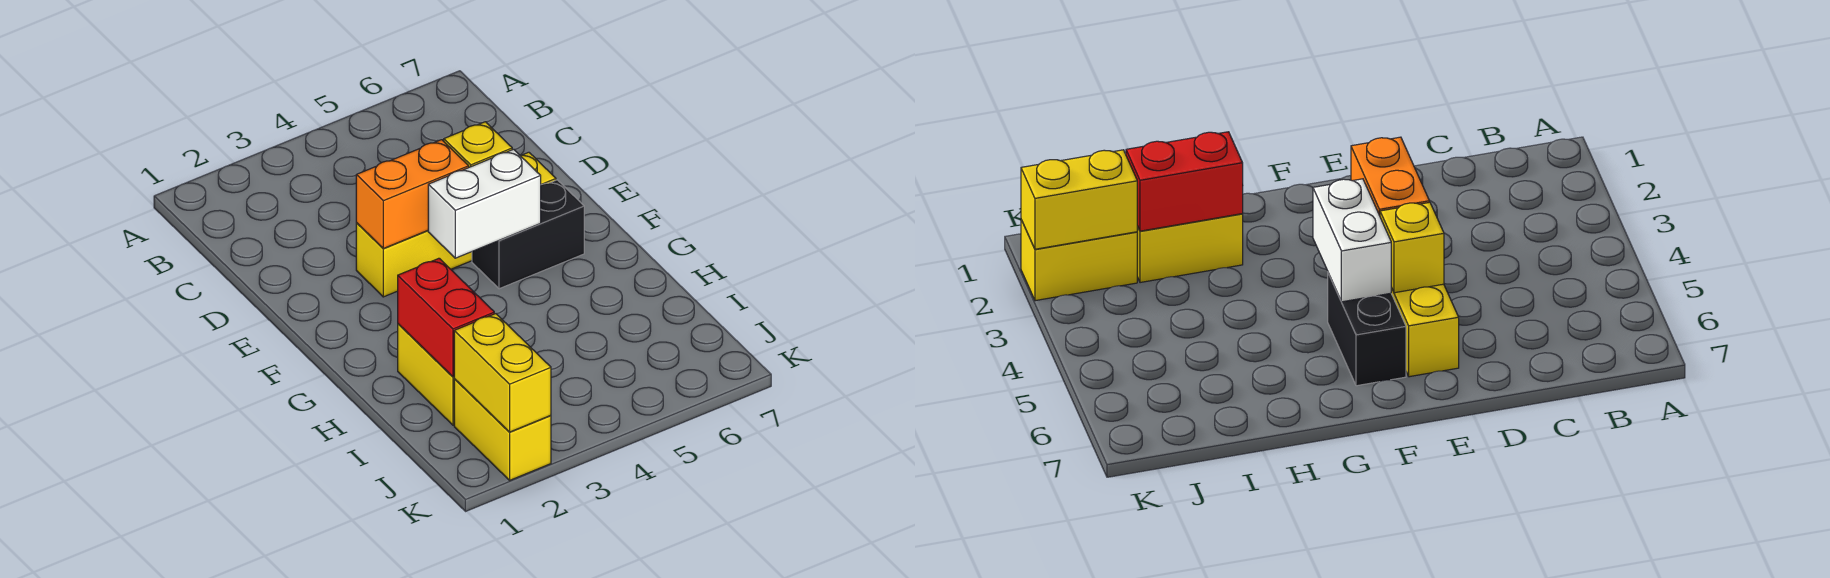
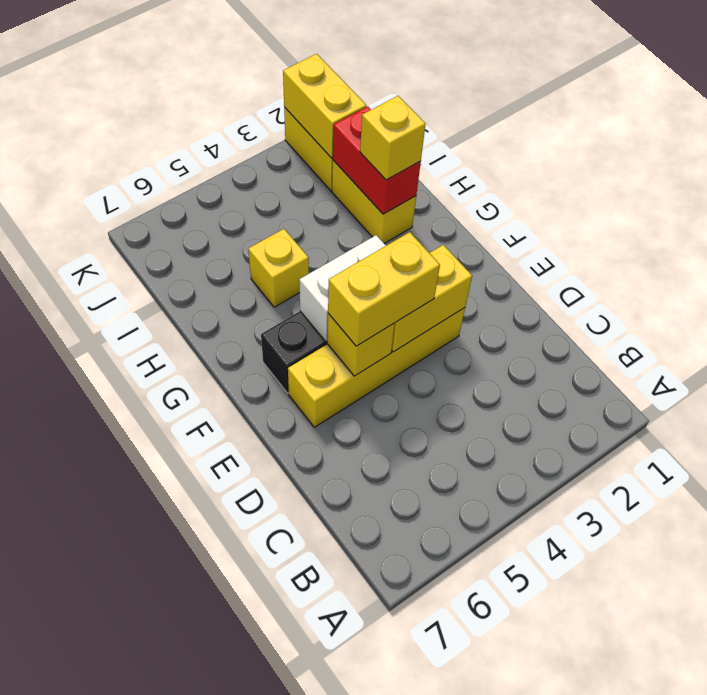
orange 1x2 brick [356,140,469,248] -> yellow 1x2 brick [391,245,472,352]
none -> yellow 1x2 brick [328,232,440,346]
none -> yellow 1x1 brick [360,96,426,180]
none -> yellow 1x1 brick [248,229,309,307]

